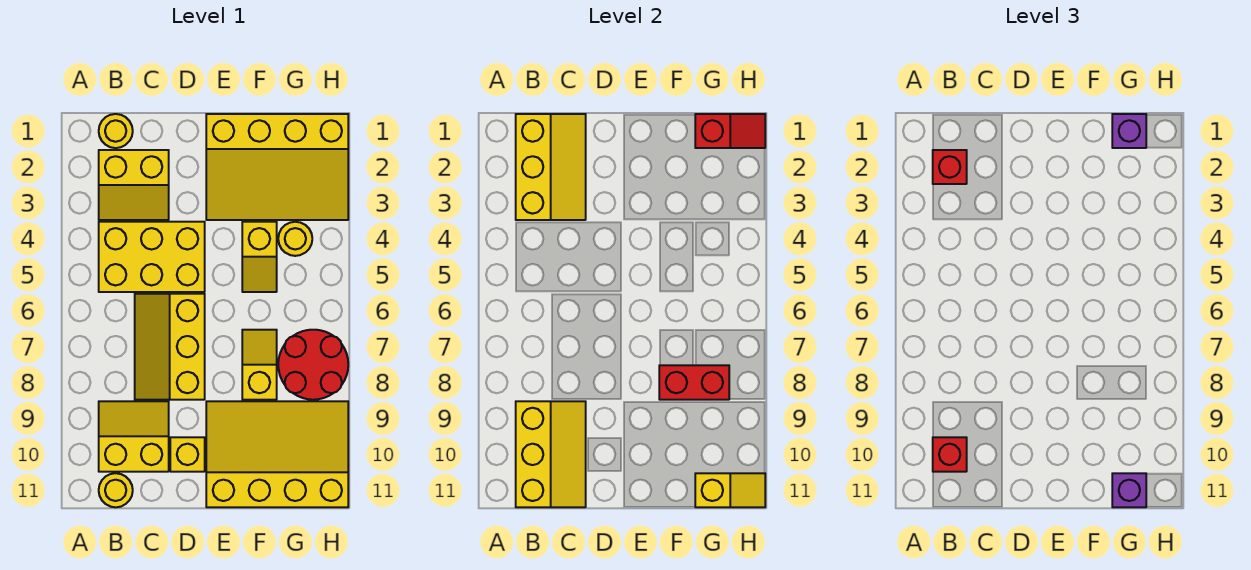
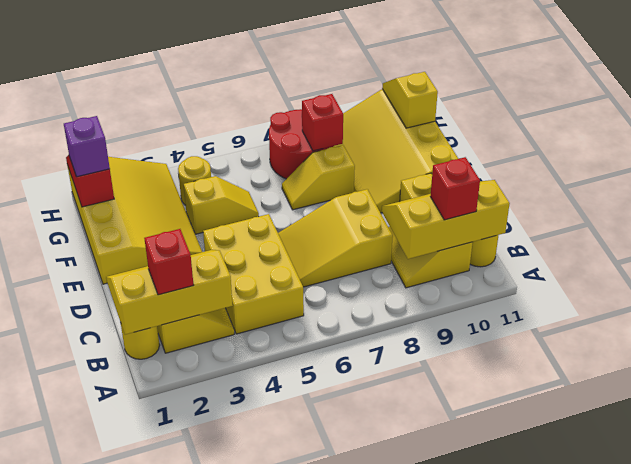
yellow 2x3 slope [135,294,205,400] -> yellow 2x3 slope turned to [278,189,393,287]
red 1x2 brick [659,365,729,400] -> red 1x1 brick [302,94,343,151]
purple 1x1 brick [1112,473,1146,507] -> none

